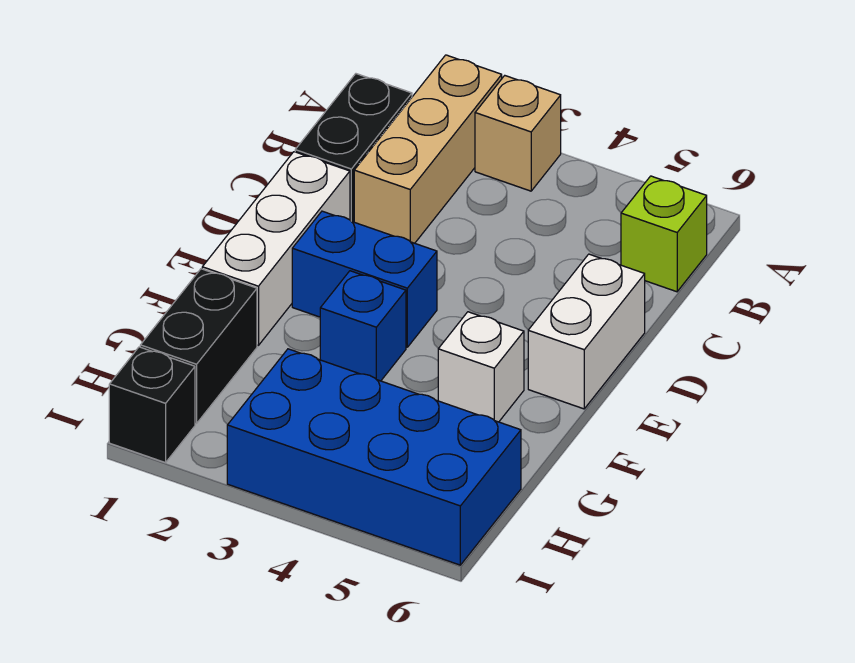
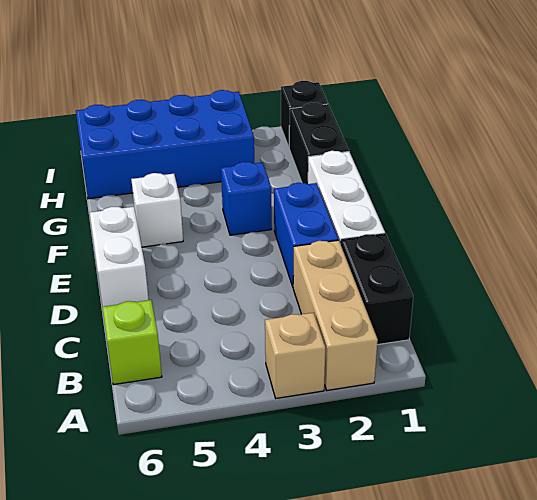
blue 1x2 brick [292,211,437,347] -> blue 1x2 brick turned to [274,183,338,287]

